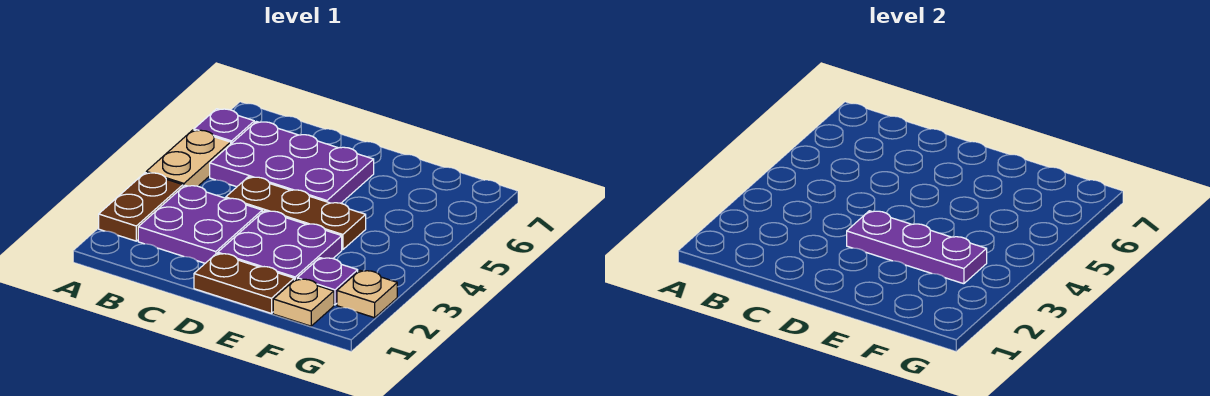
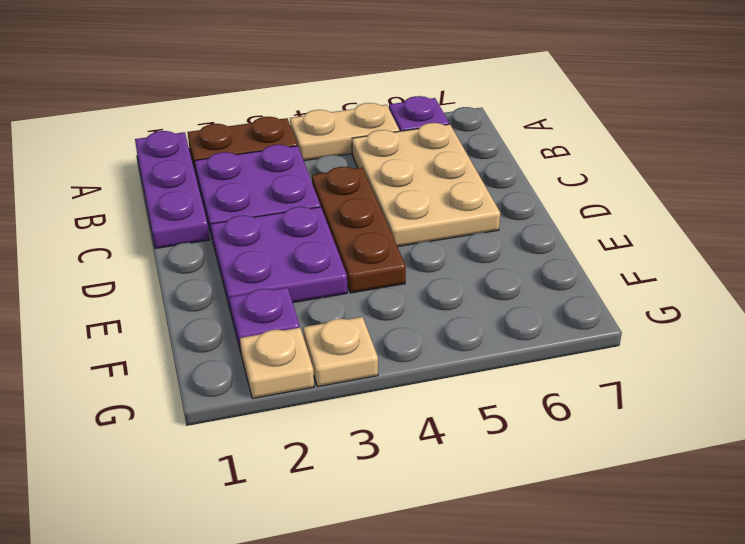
purple 2x3 plate [210,122,374,203] -> tan 2x3 plate [352,123,500,247]
brown 1x2 plate [194,253,294,313] -> none
purple 1x3 plate [847,211,987,284] -> purple 1x3 plate moved to [135,131,209,249]
tan 1x1 plate [273,279,334,326] -> tan 1x1 plate moved to [303,317,378,387]

